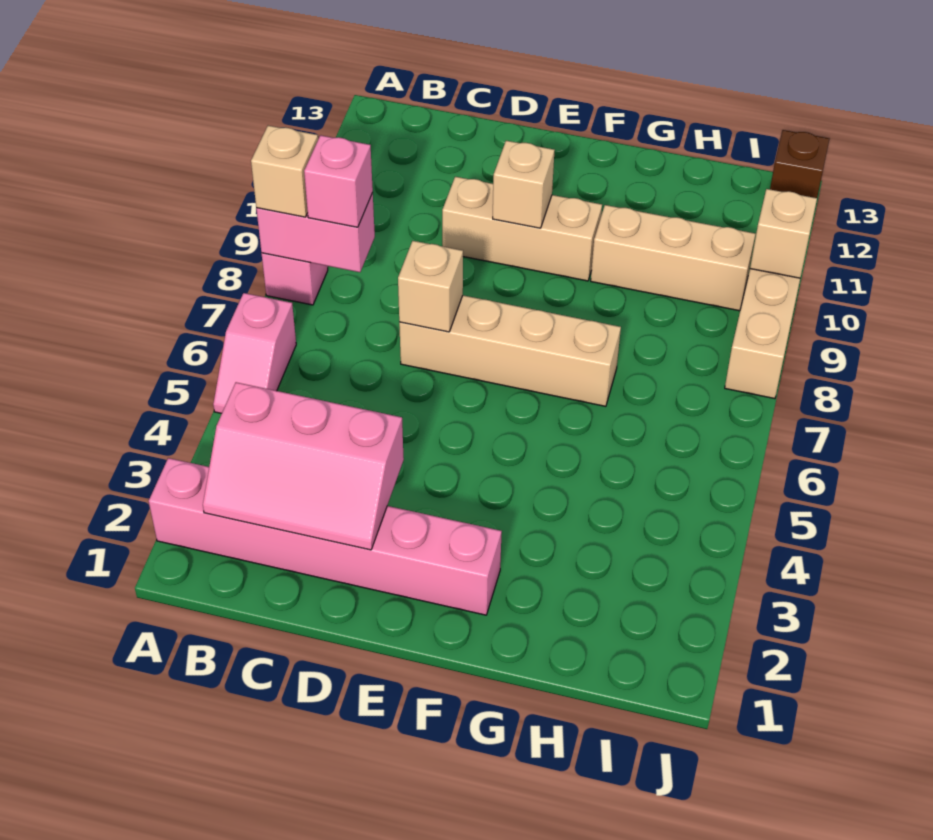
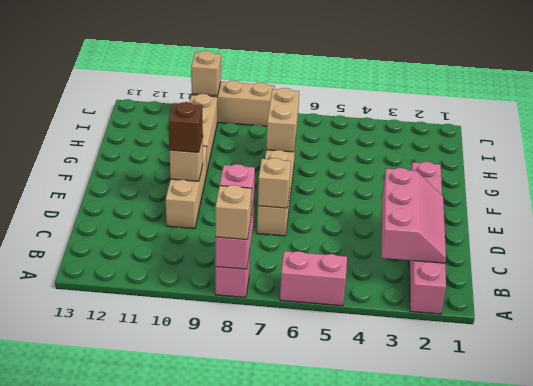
pink 1x2 slope [213,293,296,413] -> pink 1x2 brick [280,251,347,306]
none -> tan 1x2 brick [266,88,299,152]
brown 1x1 brick [770,130,829,198] -> brown 1x1 brick moved to [169,102,203,152]

